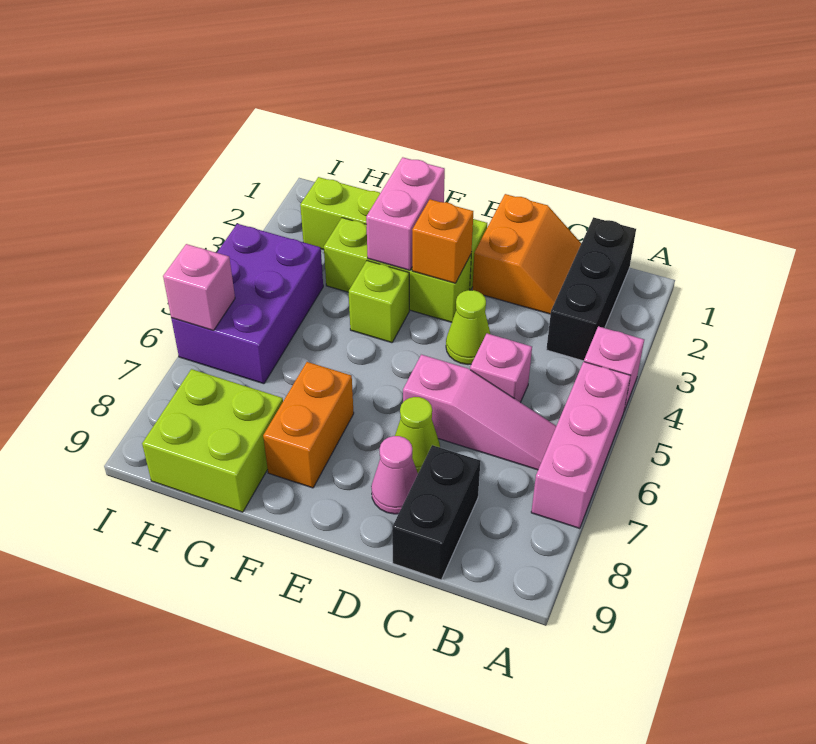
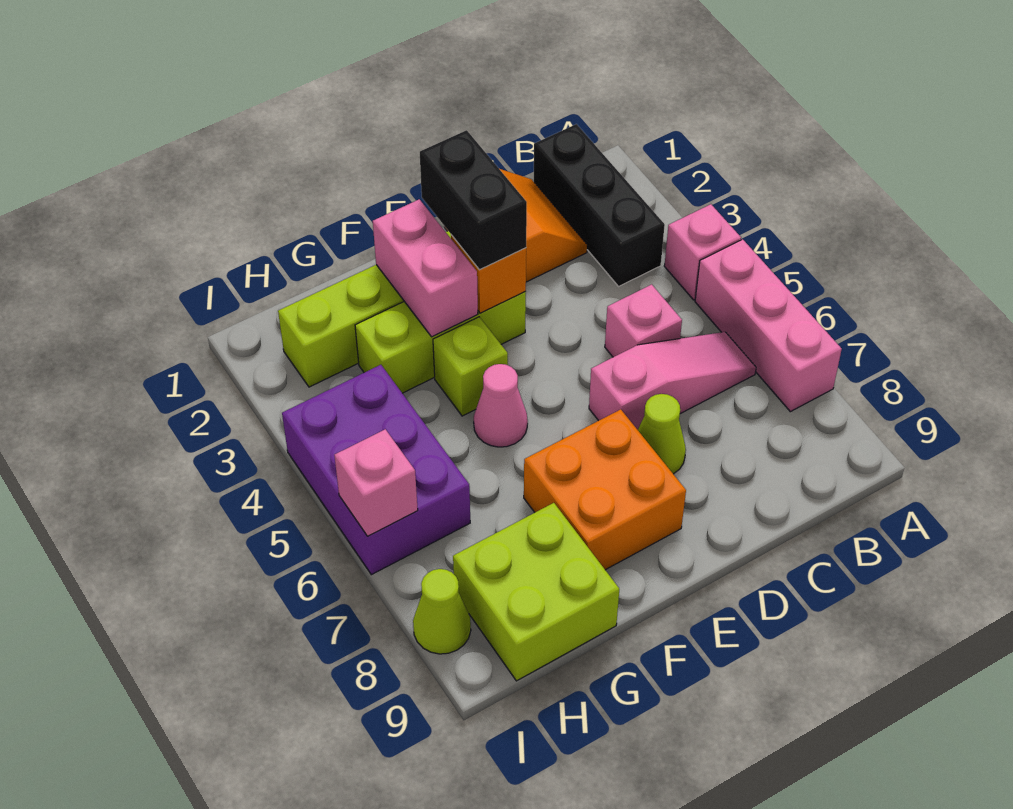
black 1x2 brick [392,445,481,580] -> black 1x2 brick moved to [420,130,527,270]
lime 1x1 cone [446,290,490,364] -> lime 1x1 cone moved to [413,569,471,654]
pink 1x1 cone [371,436,418,514] -> pink 1x1 cone moved to [474,364,528,447]
orange 1x2 brick [263,362,354,488] -> orange 2x2 brick [524,409,686,570]

